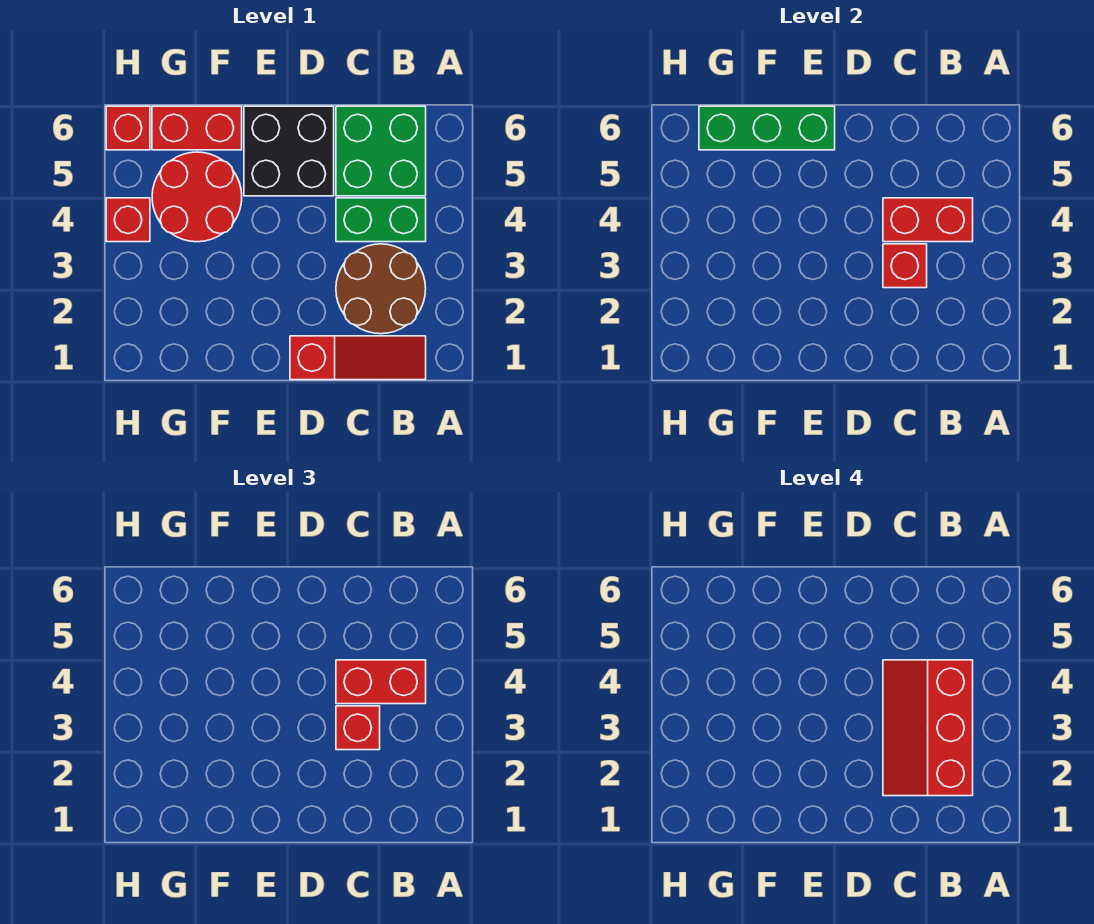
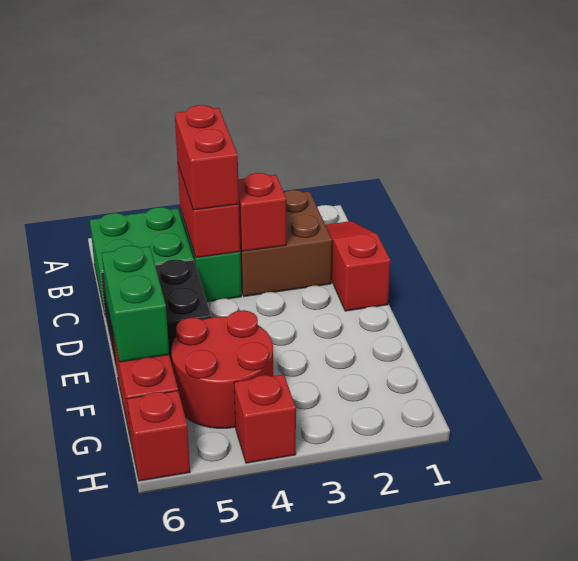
brown 2x2 round brick [336,244,426,334] -> brown 2x2 brick [240,190,332,296]
red 2x3 slope [883,660,973,796] -> none
red 1x1 brick [336,706,380,750] -> none
green 1x3 brick [699,106,835,150] -> green 1x2 brick [102,245,169,362]

